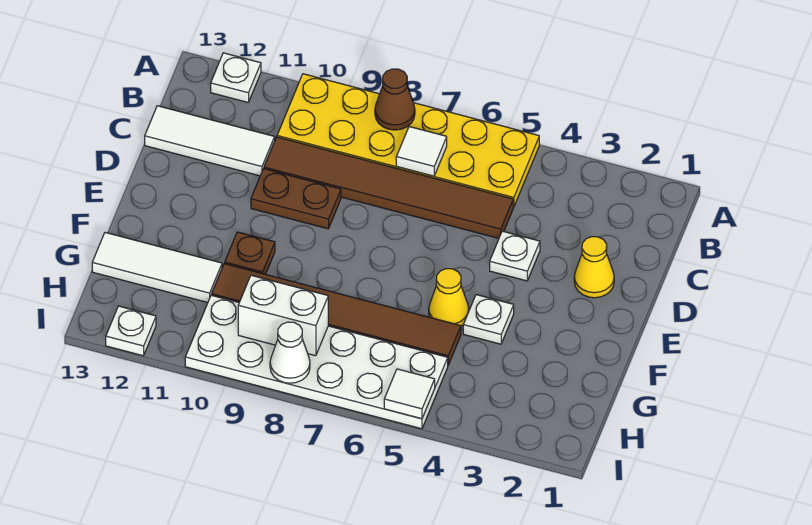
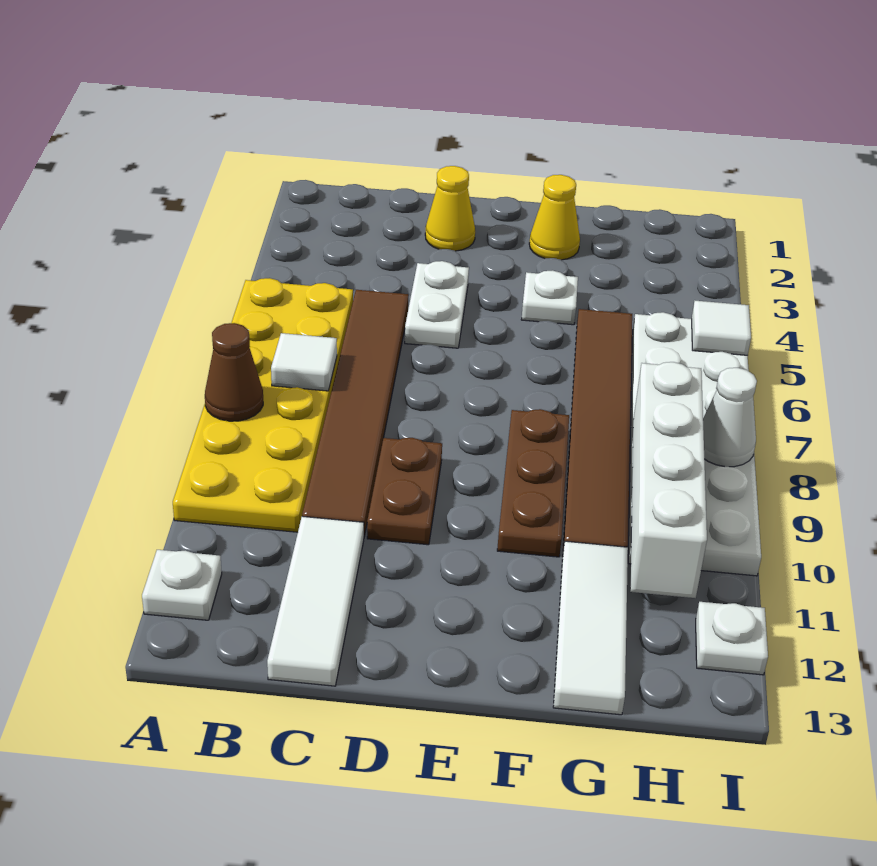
white 1x1 plate [490,231,540,281] -> white 1x2 plate [405,261,469,348]
yellow 1x1 cone [429,269,469,326] -> yellow 1x1 cone moved to [529,175,580,260]
brown 1x1 plate [225,232,275,274] -> brown 1x3 plate [497,409,569,557]
white 1x2 brick [238,275,328,356] -> white 1x4 brick [630,362,707,598]

